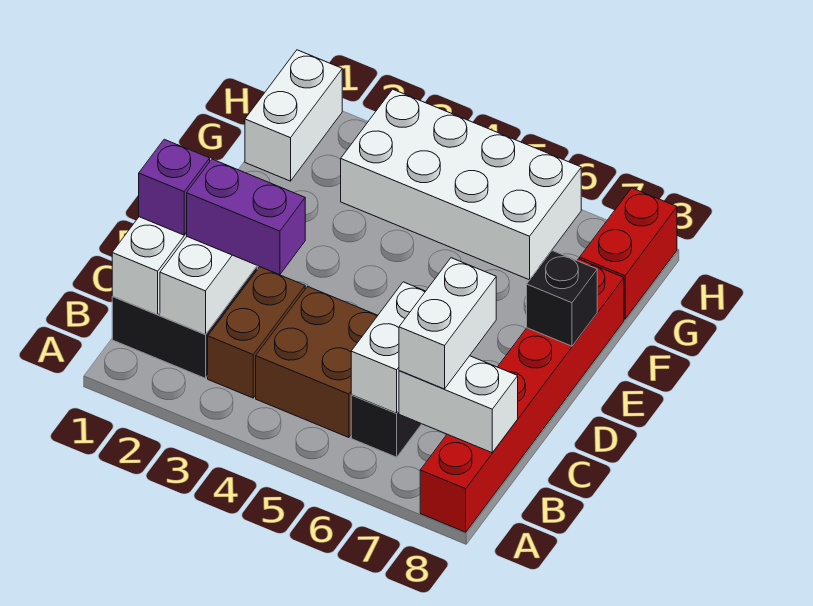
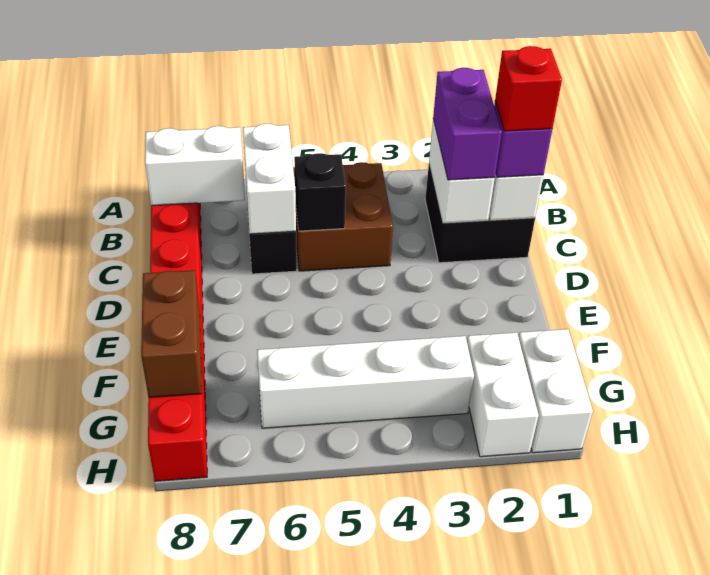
brown 1x2 brick [208,267,305,398] -> brown 1x2 brick moved to [141,270,202,397]
white 1x2 brick [399,258,496,389] -> white 1x2 brick moved to [467,333,539,457]
none -> red 1x1 brick [495,46,562,131]
purple 1x2 brick [186,159,305,275] -> purple 1x2 brick turned to [433,68,502,180]
black 1x1 brick [527,251,597,346] -> black 1x1 brick moved to [294,153,346,231]
white 2x4 brick [341,89,581,280] -> white 1x4 brick [257,336,474,428]

